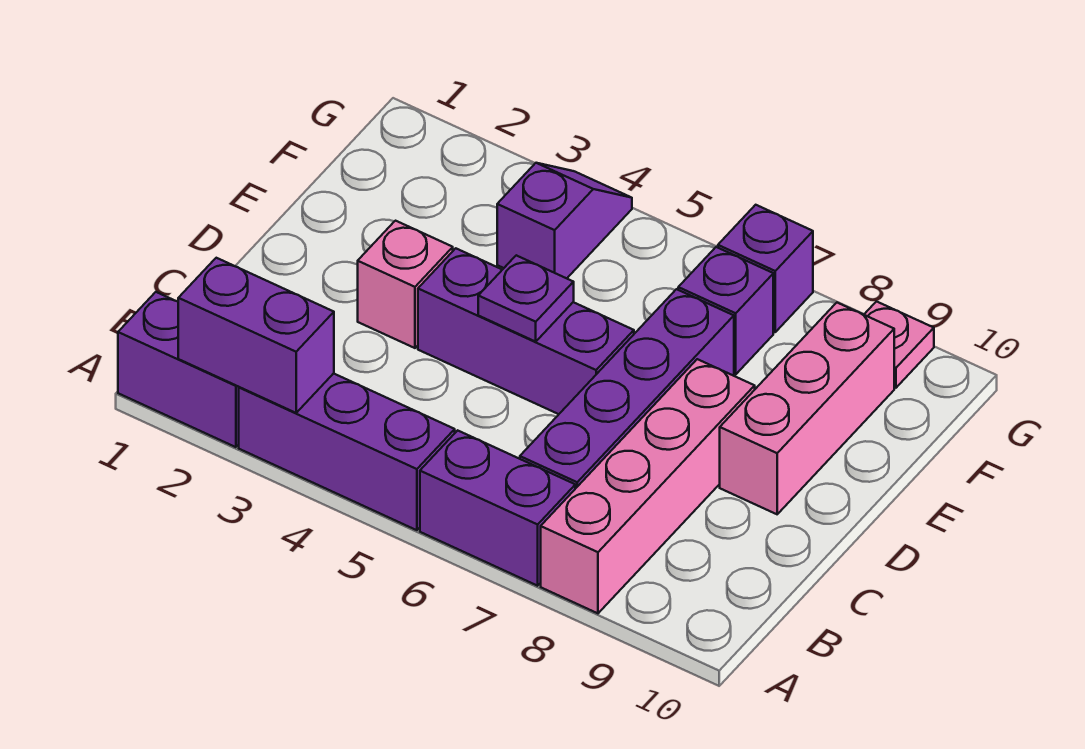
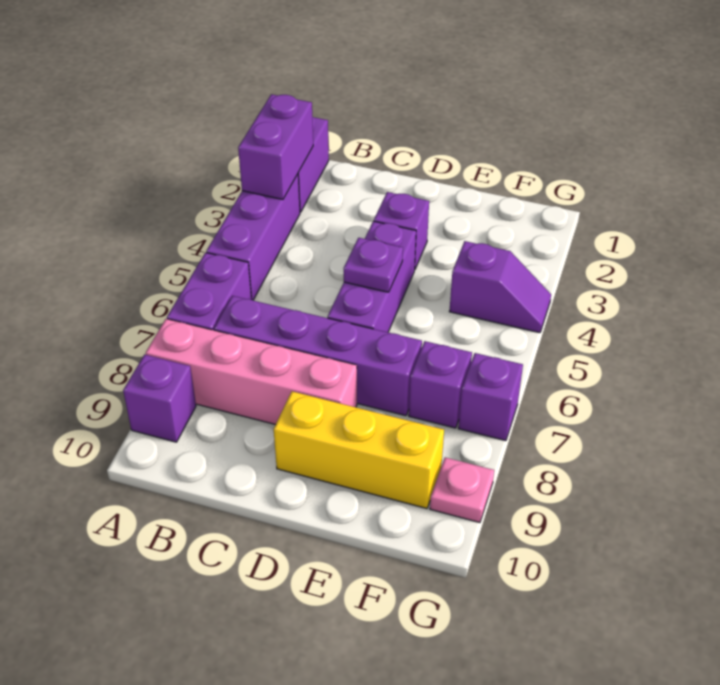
none -> purple 1x1 brick [123,354,196,442]
pink 1x1 brick [358,221,453,348] -> purple 1x1 brick [374,192,429,269]
pink 1x3 brick [720,303,894,514] -> yellow 1x3 brick [274,391,444,509]

